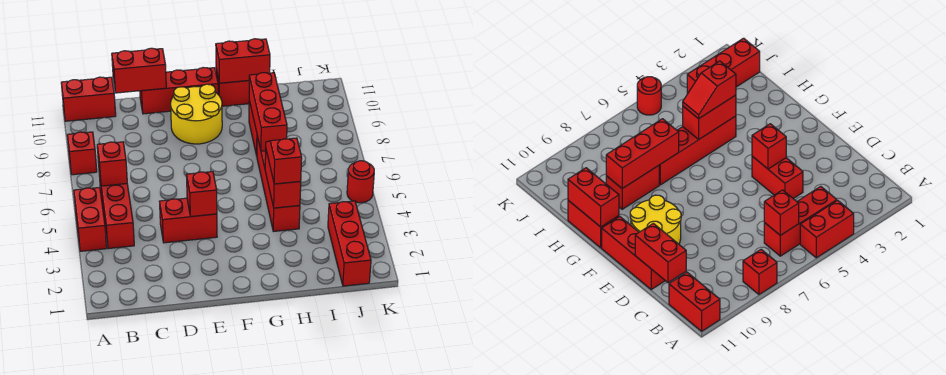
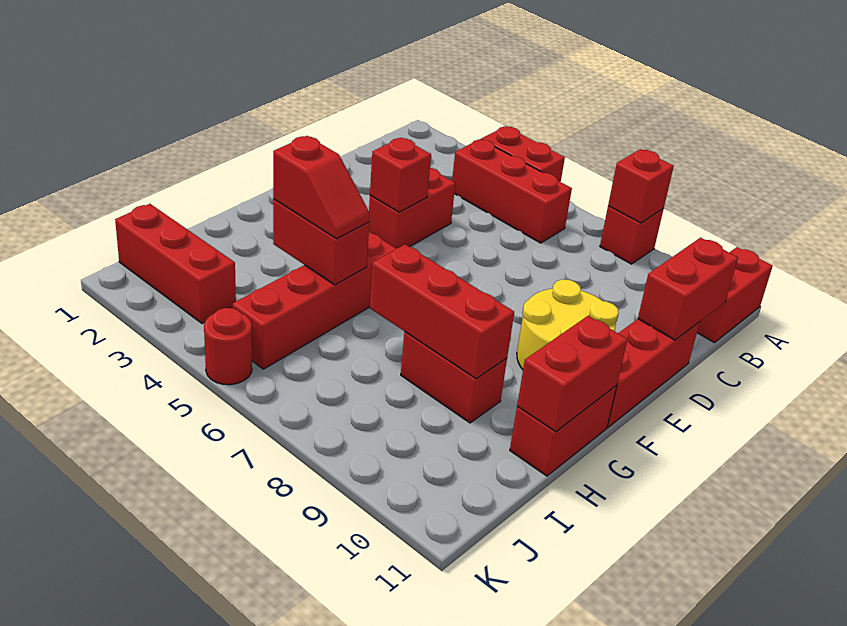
red 1x1 brick [97,142,127,186] -> red 1x1 brick moved to [608,149,674,223]
red 1x4 brick [257,136,300,232] -> red 1x4 brick turned to [233,232,396,369]

